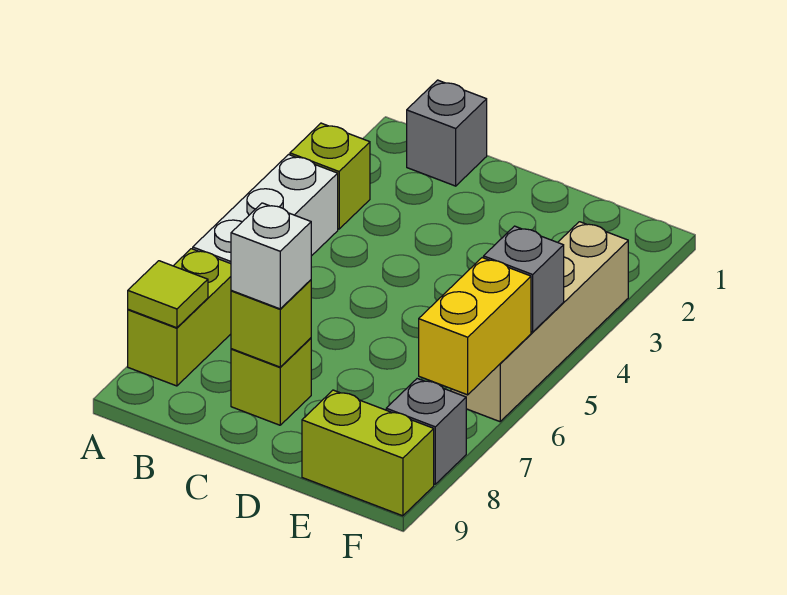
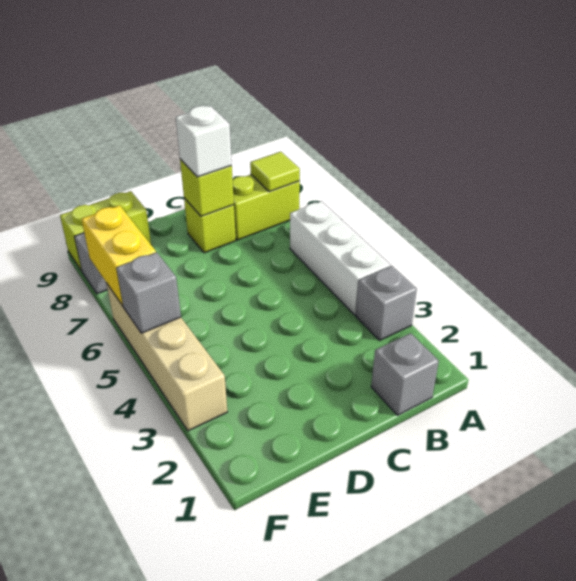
lime 1x1 brick [290,123,370,229] -> grey 1x1 brick [356,266,417,341]
lime 1x2 brick [128,249,231,386] -> lime 1x2 brick turned to [233,175,300,240]

